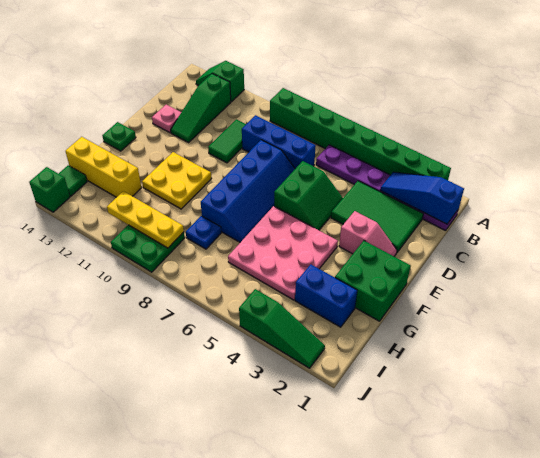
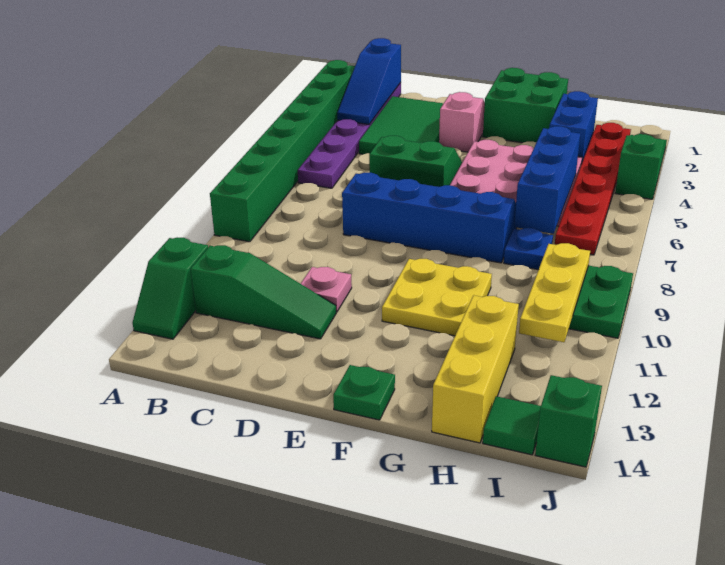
blue 1x3 brick [242,115,316,169] -> blue 1x3 brick moved to [514,126,580,234]
green 1x2 tile [208,119,246,163] -> none
pink 1x1 plate [152,105,181,133] -> pink 1x1 plate moved to [301,267,352,312]
none -> red 1x6 plate [555,123,631,255]

